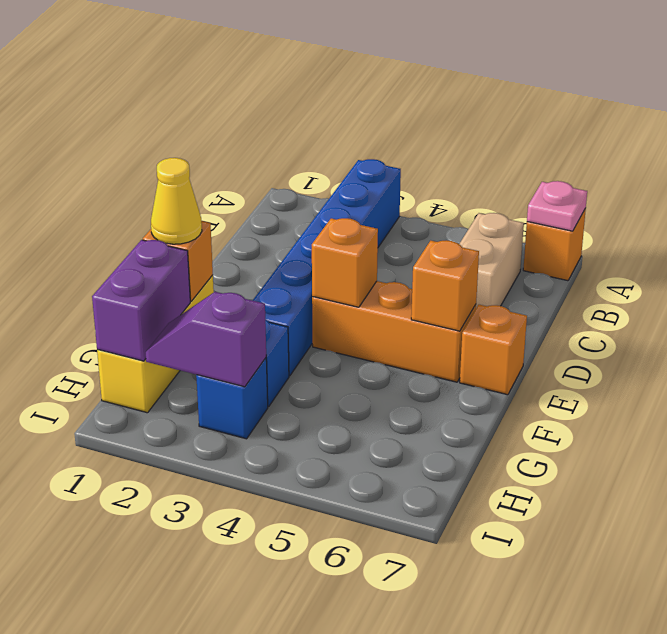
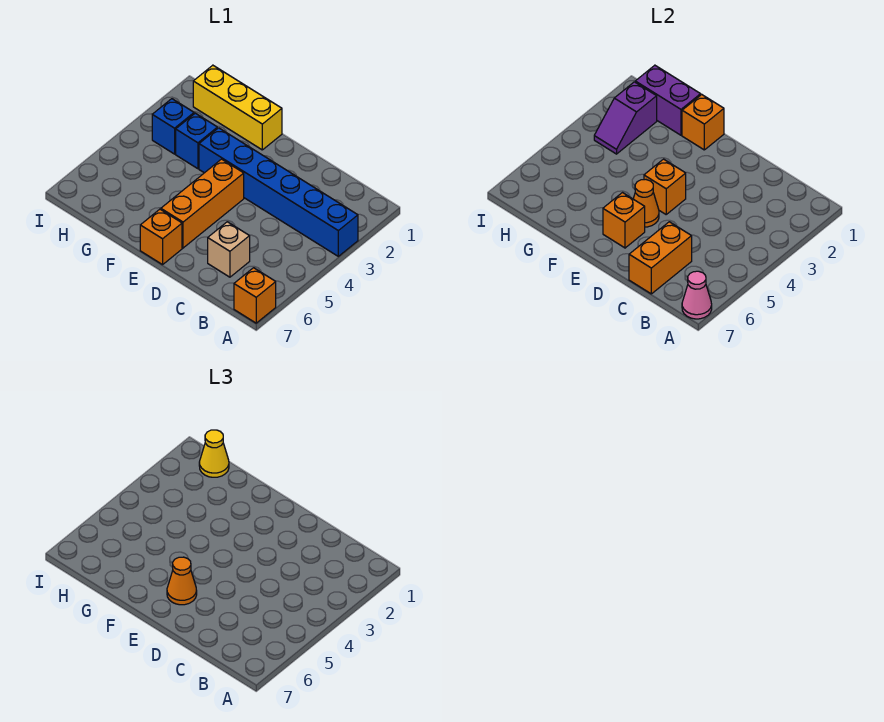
pink 1x1 plate [527,181,587,231] -> pink 1x1 cone [682,271,712,319]
tan 1x2 brick [460,213,524,308] -> tan 1x1 brick [208,222,250,277]
none -> orange 1x2 brick [629,222,692,294]
none -> orange 1x1 cone [633,180,659,227]
none -> orange 1x1 cone [167,557,197,605]
yellow 1x1 cone [151,158,202,244] -> yellow 1x1 cone moved to [199,430,229,477]
purple 1x2 slope [146,292,266,387] -> purple 1x2 slope turned to [594,82,657,154]

